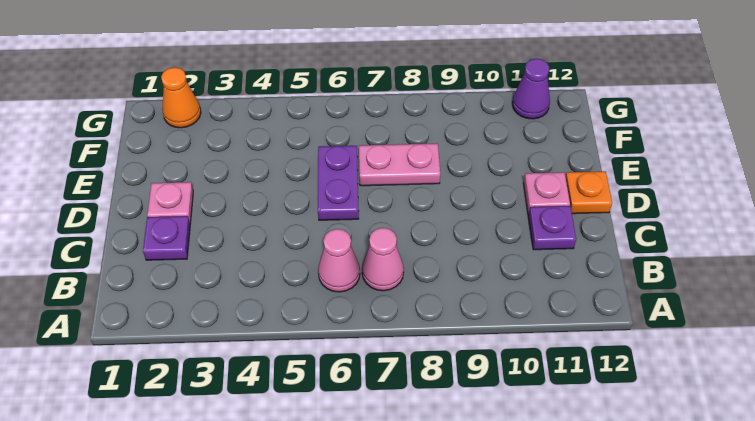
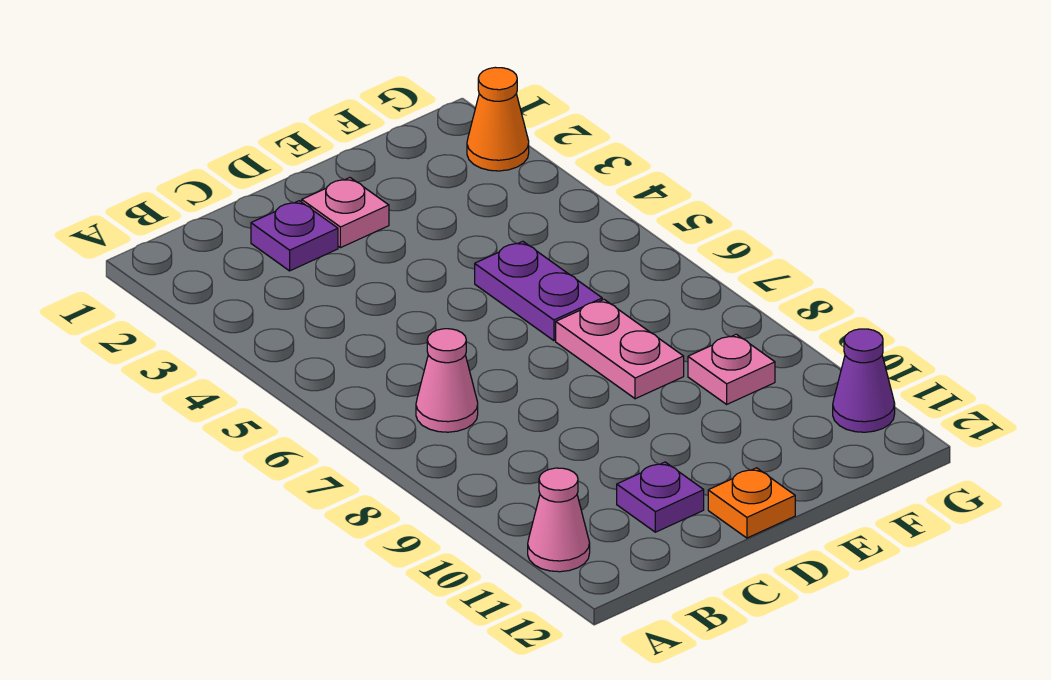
pink 1x1 cone [318,229,360,292] -> pink 1x1 cone moved to [528,468,590,572]
purple 1x2 plate [318,146,359,220] -> purple 1x2 plate turned to [475,241,602,341]
pink 1x1 plate [524,172,570,215] -> pink 1x1 plate moved to [688,334,775,404]

